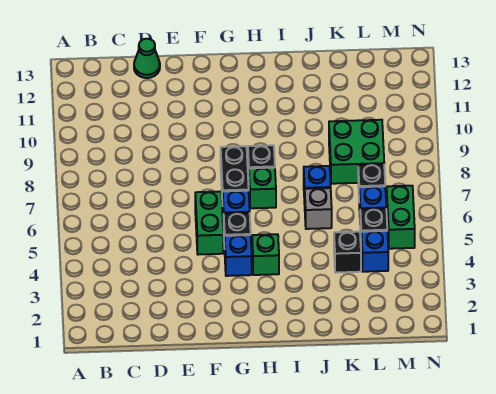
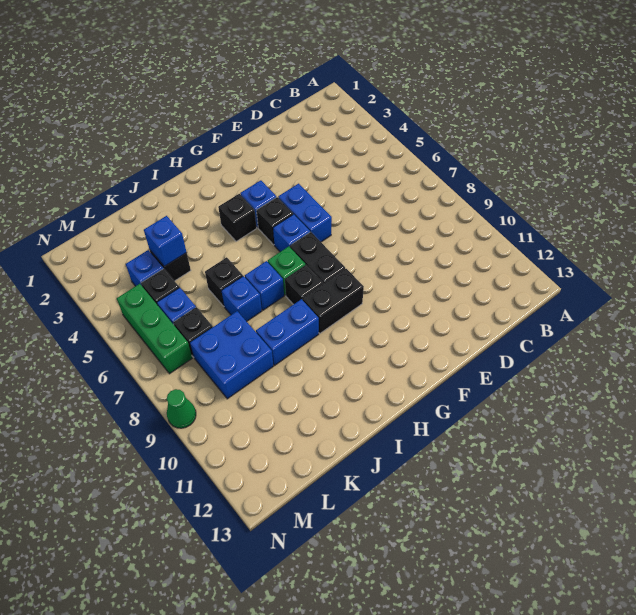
green 1x1 cone [134,39,160,78] -> green 1x1 cone moved to [167,389,196,428]
green 1x2 brick [195,191,223,255] -> blue 1x2 brick [278,184,332,242]
none -> black 1x2 brick [303,269,364,333]
green 1x1 brick [252,234,279,275] -> black 1x1 brick [218,194,257,241]
none -> blue 1x1 brick [245,261,284,310]
none -> blue 1x2 brick [256,299,319,365]
grey 1x1 brick [305,188,332,229] -> black 1x1 brick [205,257,243,306]
none -> blue 1x1 brick [144,216,187,266]
green 2x2 brick [329,120,384,184] -> blue 2x2 brick [190,311,273,399]
green 1x2 brick [387,186,415,249] -> green 1x3 brick [117,284,192,374]

